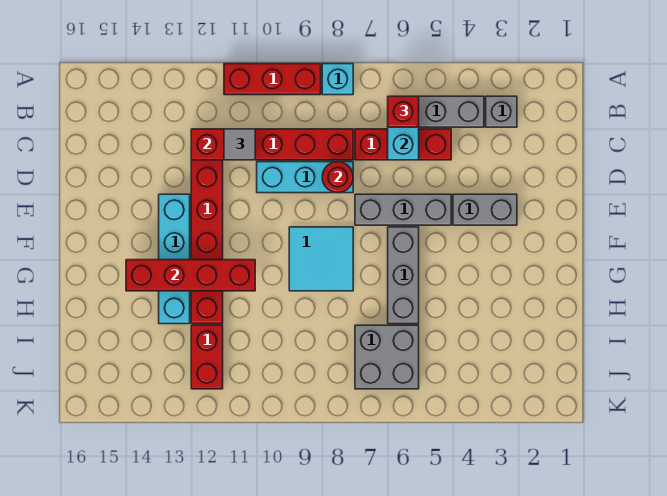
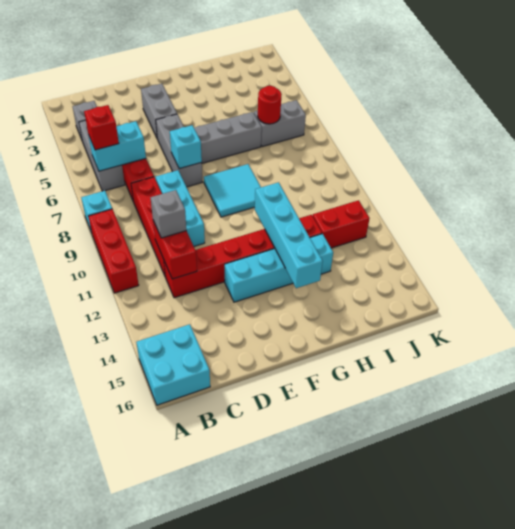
none -> cyan 2x2 brick [136,324,210,405]
grey 1x1 tile [224,129,255,160] -> grey 1x1 brick [150,190,186,238]
red 1x1 round brick [322,162,353,193] -> red 1x1 round brick moved to [258,86,282,124]
none -> cyan 1x1 brick [170,125,202,169]
red 1x4 brick [126,260,255,291] -> cyan 1x4 brick [255,182,323,288]
grey 2x2 brick [355,325,419,389] -> grey 1x2 brick [254,100,306,147]

